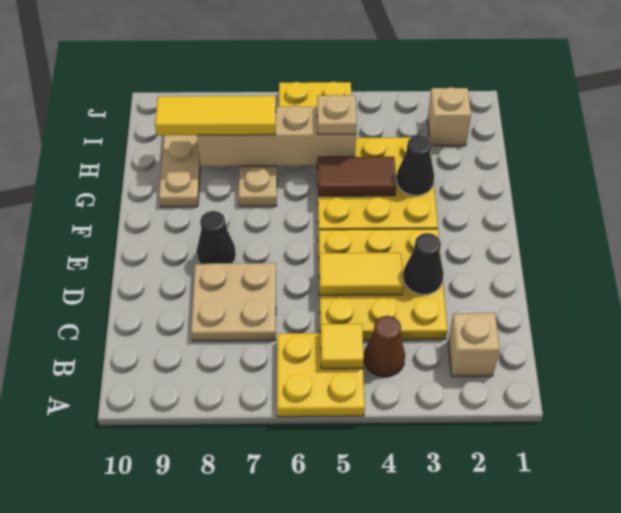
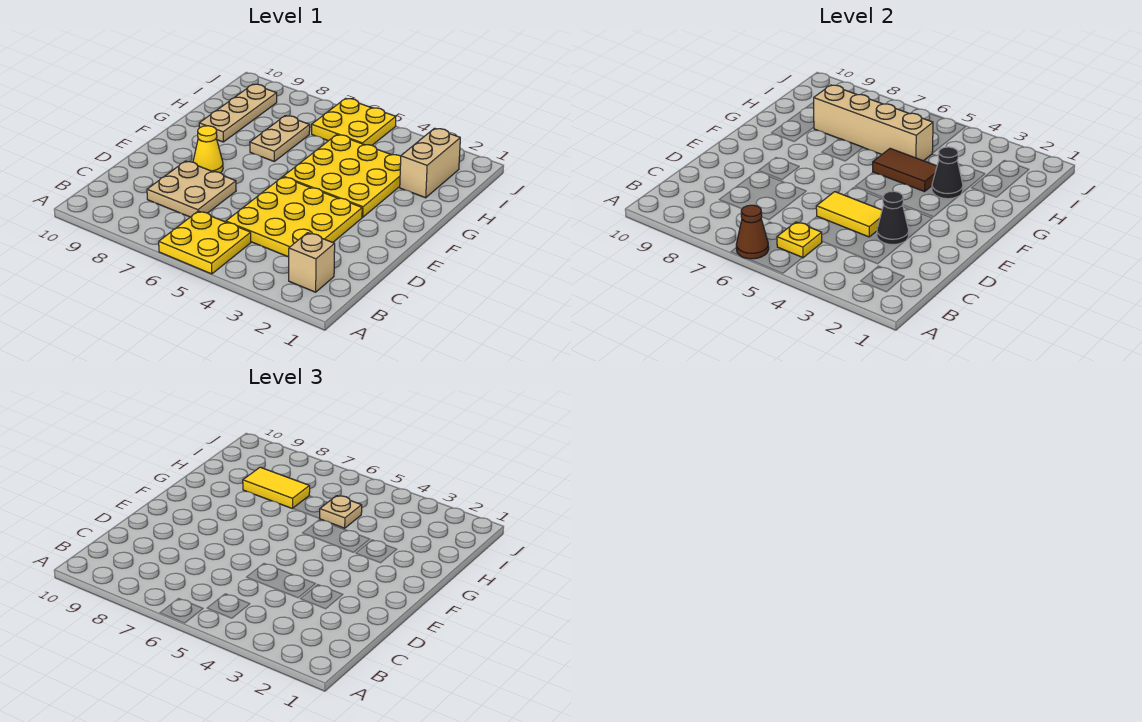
brown 1x1 cone [364,316,405,377] -> brown 1x1 cone moved to [736,205,769,259]
yellow 1x1 tile [320,324,364,369] -> yellow 1x1 plate [777,222,822,258]
black 1x1 cone [197,211,236,264] -> yellow 1x1 cone [193,126,223,173]
yellow 1x3 tile [155,96,276,135] -> yellow 1x2 tile [243,467,310,509]
tan 1x1 brick [428,87,471,146] -> tan 1x2 brick [400,128,460,198]

